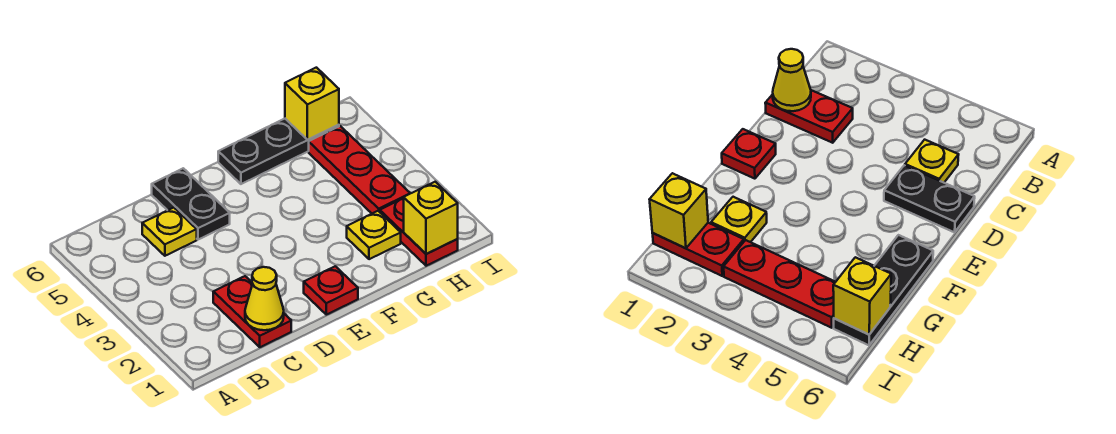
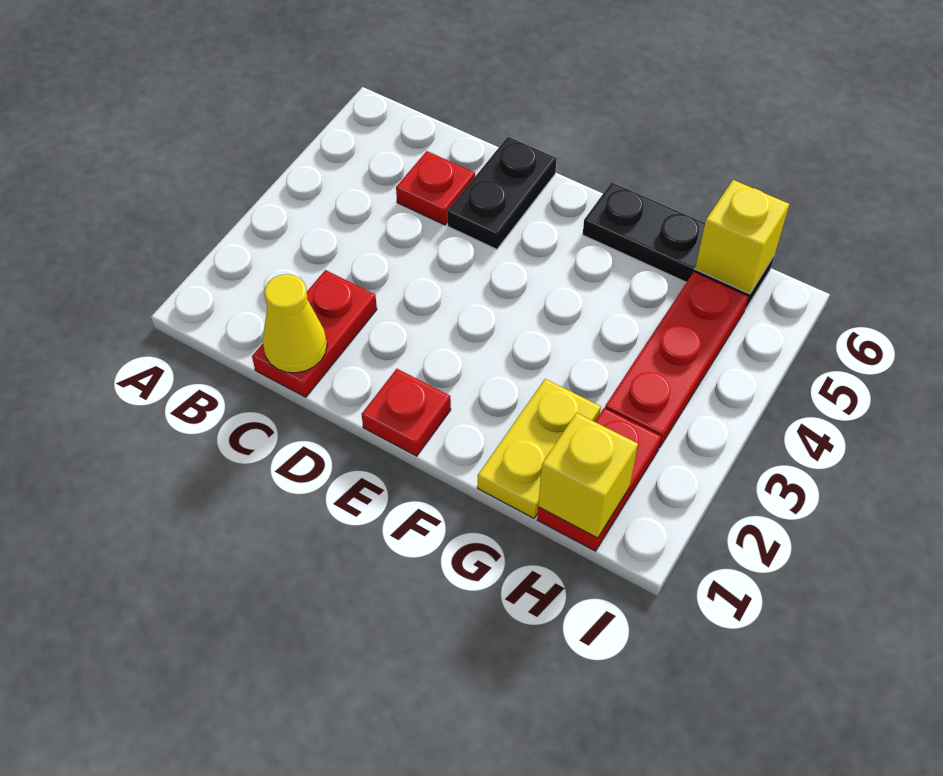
yellow 1x1 plate [142,208,197,256] -> red 1x1 plate [396,151,475,225]
yellow 1x1 plate [347,211,401,259] -> yellow 1x2 plate [477,379,601,518]

